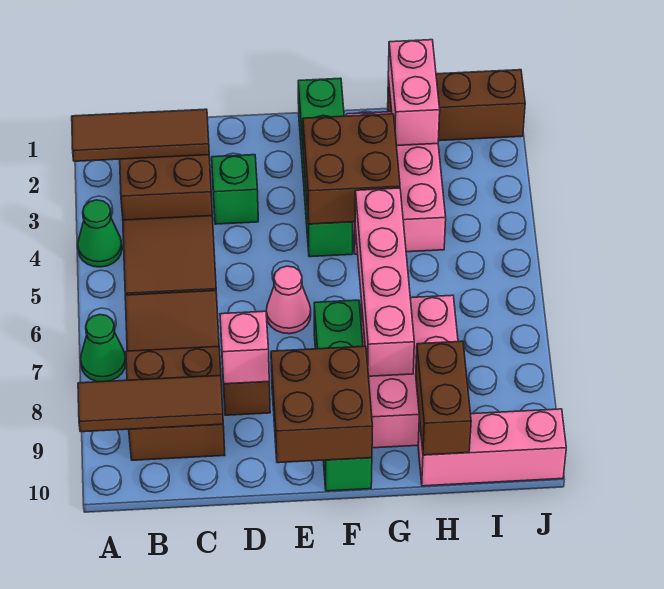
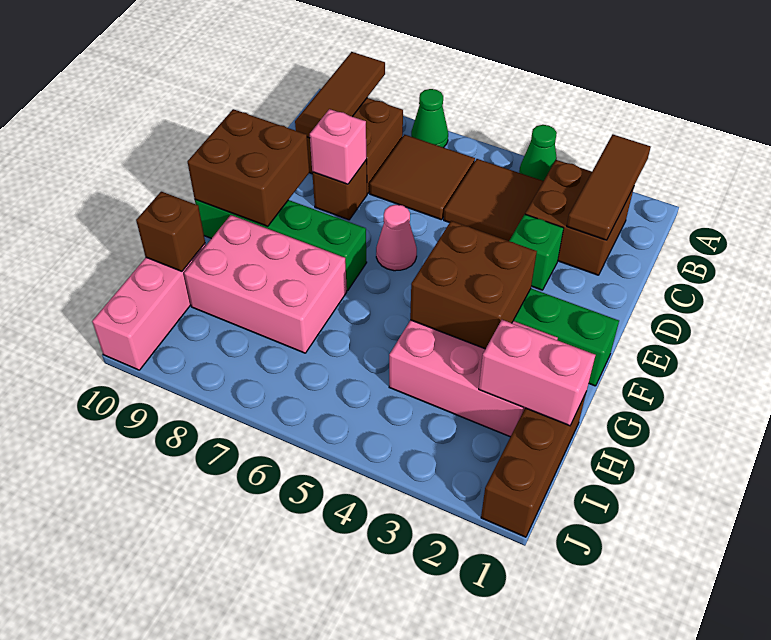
pink 1x4 brick [355,188,414,376] -> none
brown 1x2 brick [416,341,471,455] -> brown 1x1 brick [136,192,205,271]

